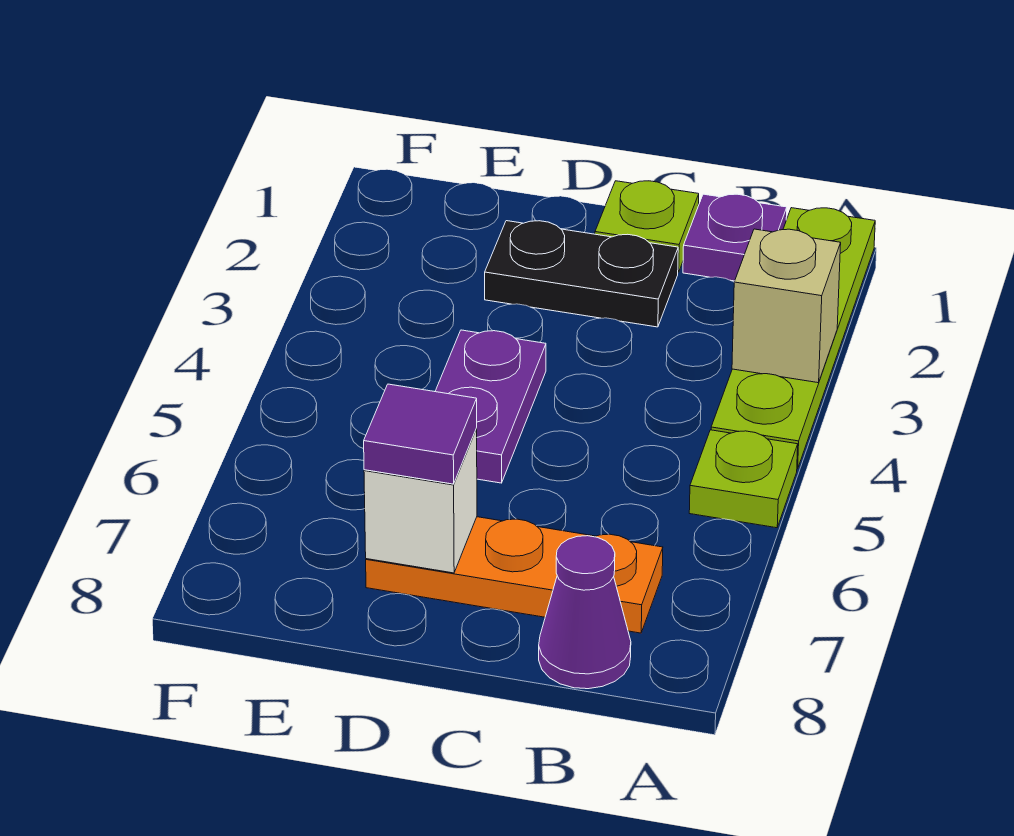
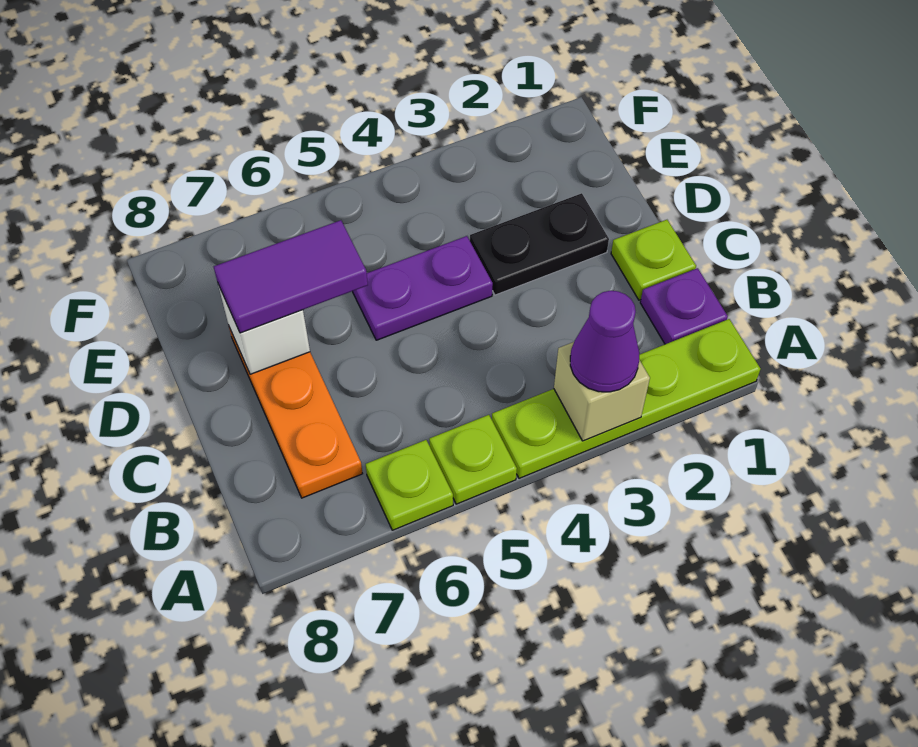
none -> lime 1x1 plate [366,440,453,530]
purple 1x1 cone [539,536,631,689] -> purple 1x1 cone moved to [570,291,639,392]
black 1x2 plate [485,221,678,327] -> black 1x2 plate turned to [470,193,609,295]
purple 1x1 tile [364,384,477,484] -> purple 1x2 tile [214,220,368,333]

